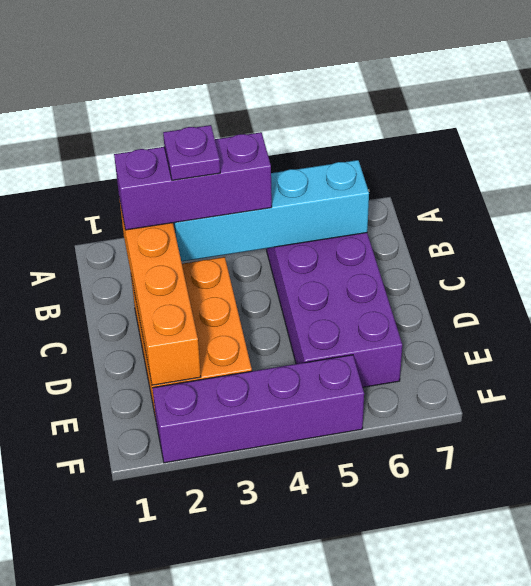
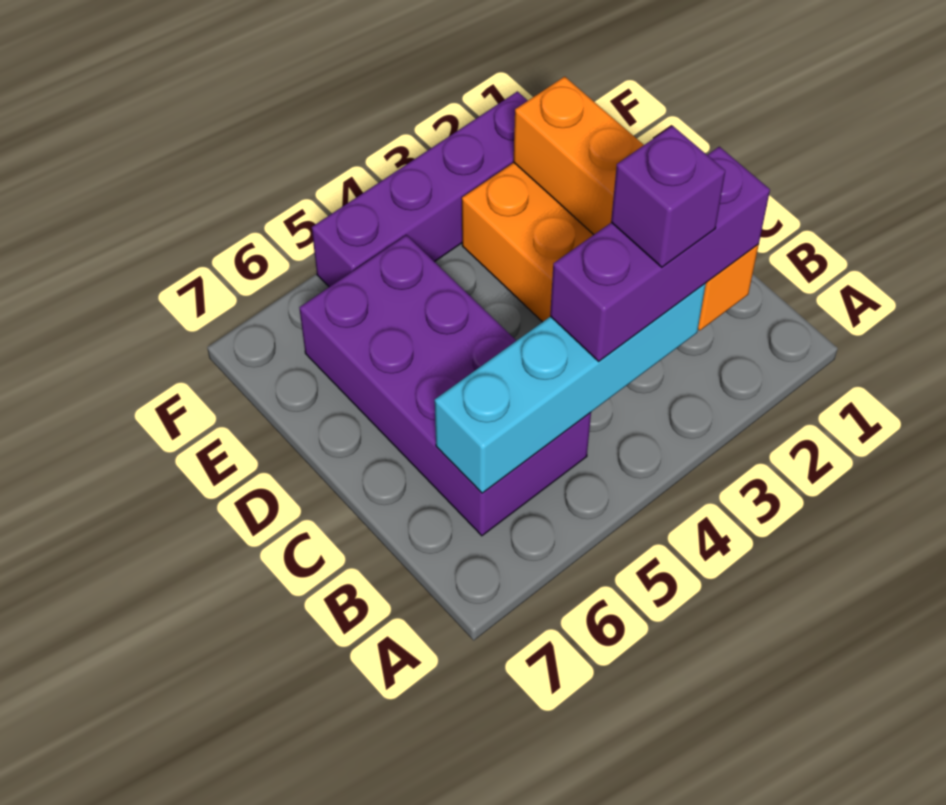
purple 1x1 plate [163,125,220,180] -> purple 1x1 brick [611,126,725,267]

